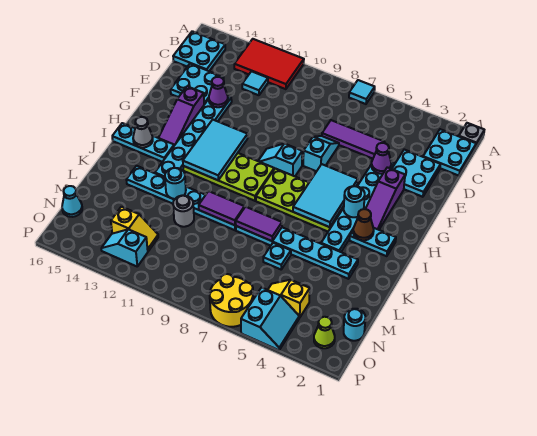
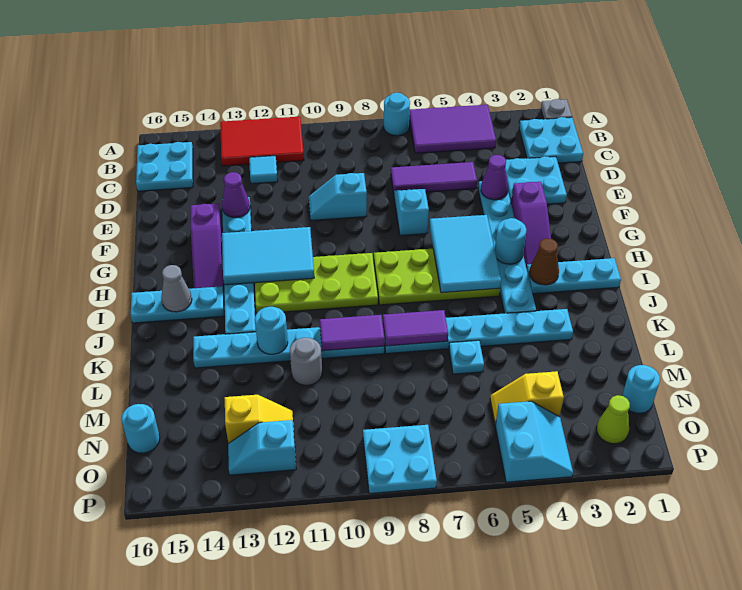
none -> purple 2x3 tile [409,105,496,153]
cyan 1x1 tile [349,80,375,104] -> cyan 1x1 round brick [384,93,410,136]
cyan 2x2 plate [171,64,224,104] -> cyan 2x2 plate moved to [363,425,437,494]
cyan 1x2 slope [259,144,302,176] -> cyan 1x2 slope moved to [309,173,367,220]
cyan 2x3 tile [183,120,248,180] -> cyan 2x3 tile turned to [222,227,314,285]
cyan 1x2 plate [349,228,396,256] -> cyan 1x3 plate [526,258,621,294]
cyan 1x1 cone [62,186,82,217] -> cyan 1x1 round brick [121,404,160,453]
yellow 2x2 round brick [210,274,253,327] -> none

